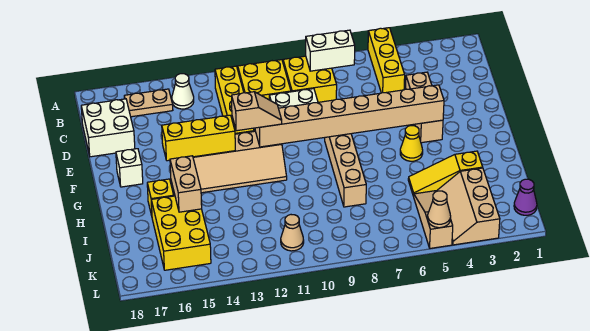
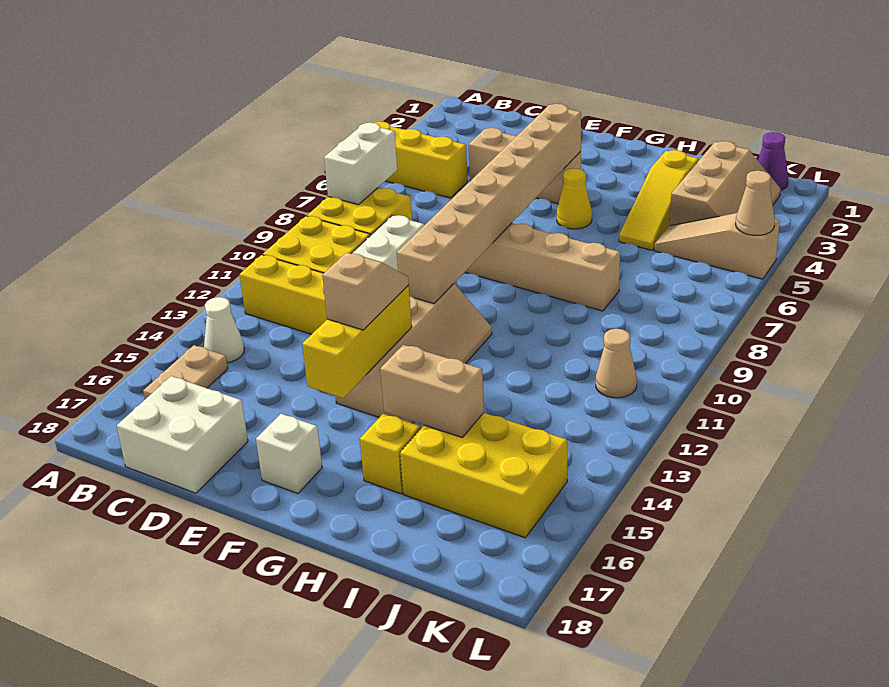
tan 1x2 slope [232,92,282,131] -> tan 1x2 slope moved to [322,253,409,330]
tan 2x3 slope [437,168,500,245] -> tan 2x3 slope turned to [670,141,781,226]

